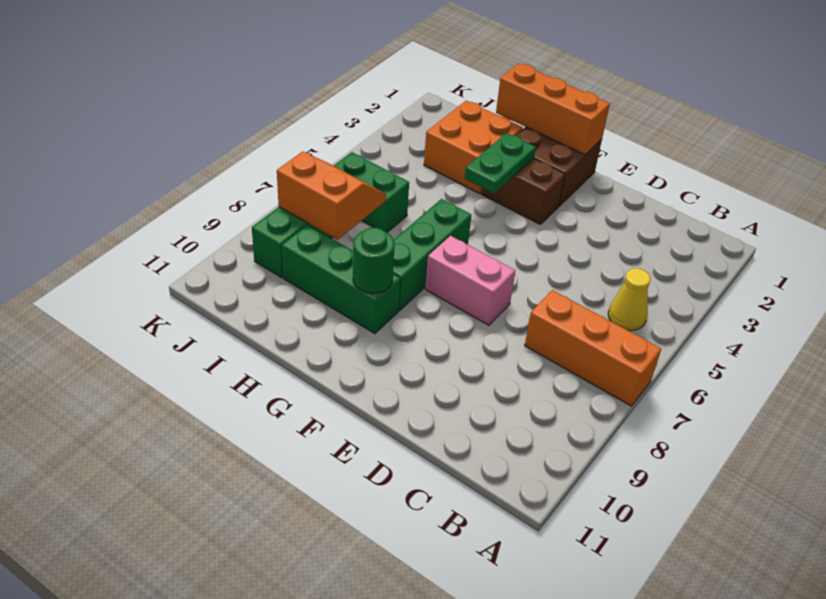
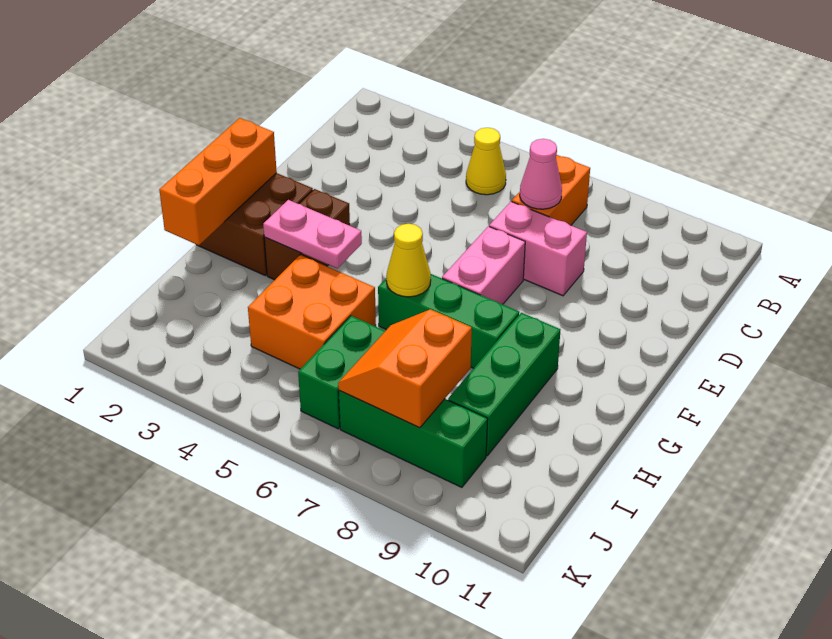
orange 1x3 brick [525,290,661,406] -> orange 1x2 brick [512,155,590,225]
none -> pink 1x1 cone [520,139,562,209]
none -> pink 1x2 brick [489,202,587,296]
green 1x2 plate [465,133,536,193] -> pink 1x2 plate [263,200,362,269]
none -> yellow 1x1 cone [386,224,431,297]
green 1x1 round brick [353,228,395,293] -> none
orange 2x2 brick [424,101,523,194] -> orange 2x2 brick moved to [248,255,376,369]

